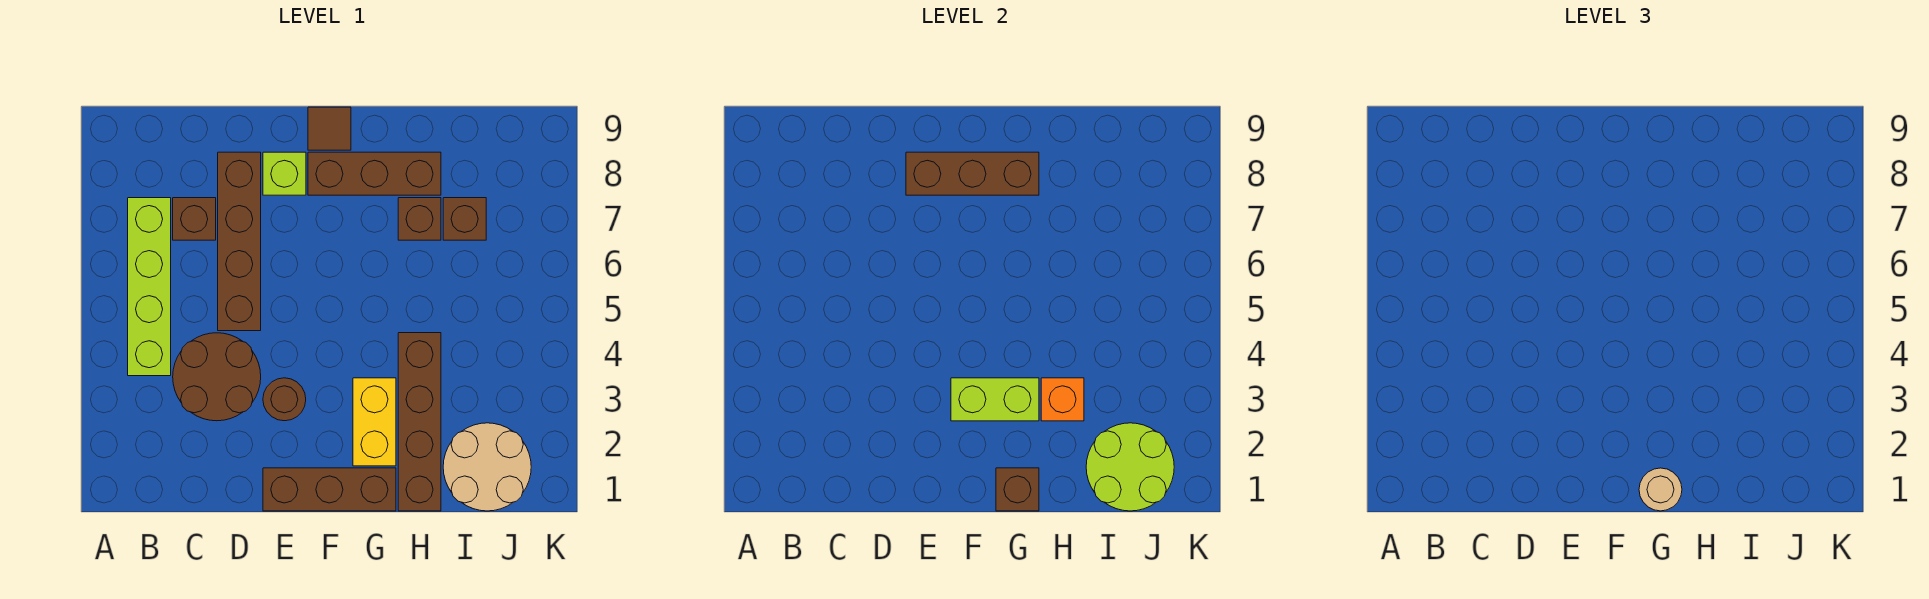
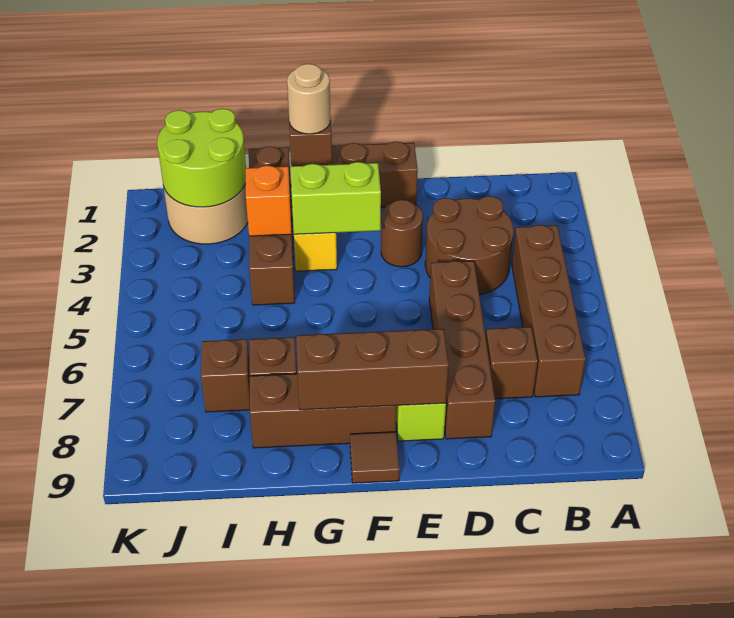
lime 1x4 brick [128,198,171,376] -> brown 1x4 brick [512,225,586,397]

